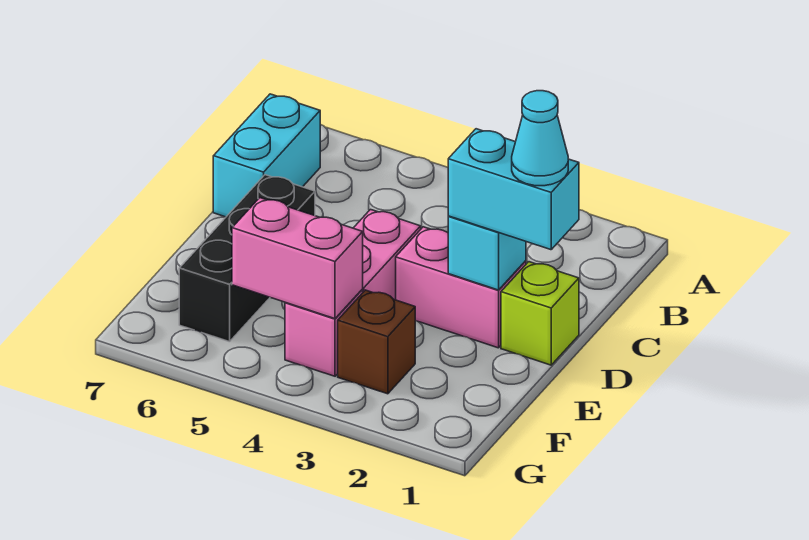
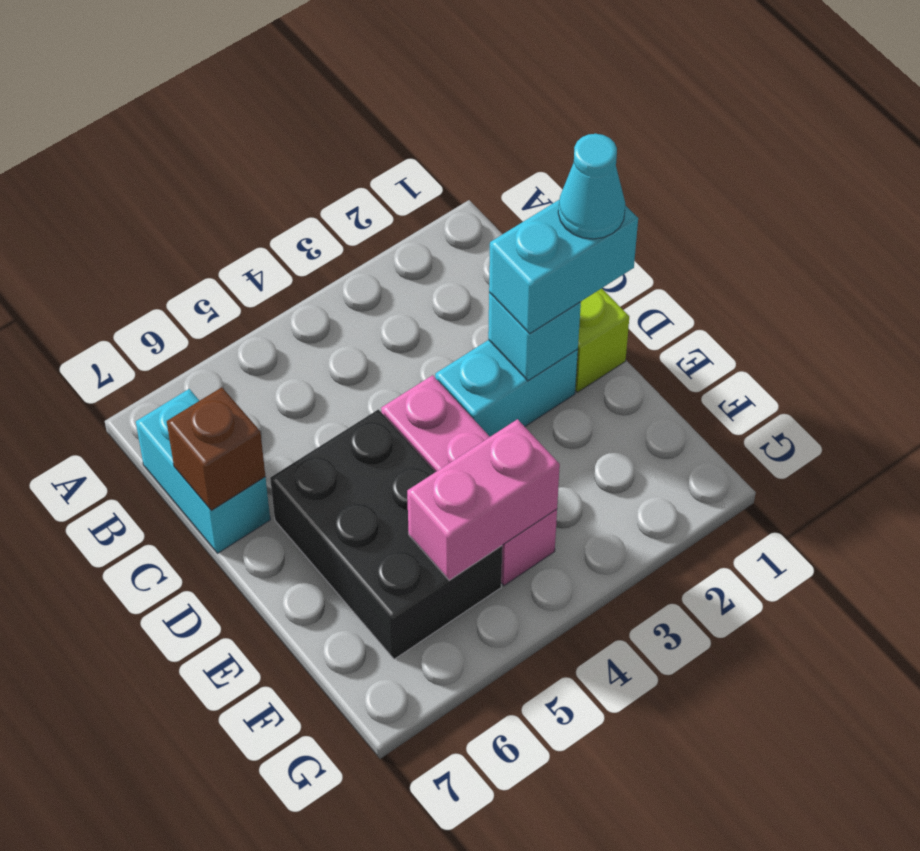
pink 1x2 brick [396,227,526,348] -> cyan 1x2 brick [435,340,578,437]
black 1x3 brick [179,175,315,342] -> black 2x3 brick [270,409,502,659]
brown 1x1 brick [338,290,415,394] -> brown 1x1 brick moved to [167,387,265,510]

